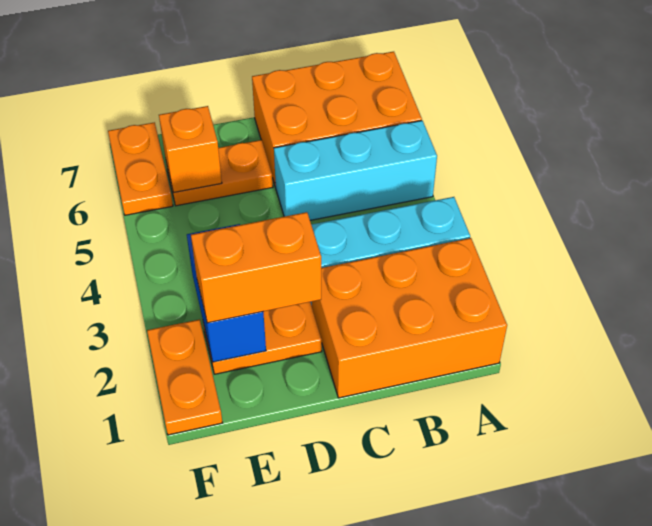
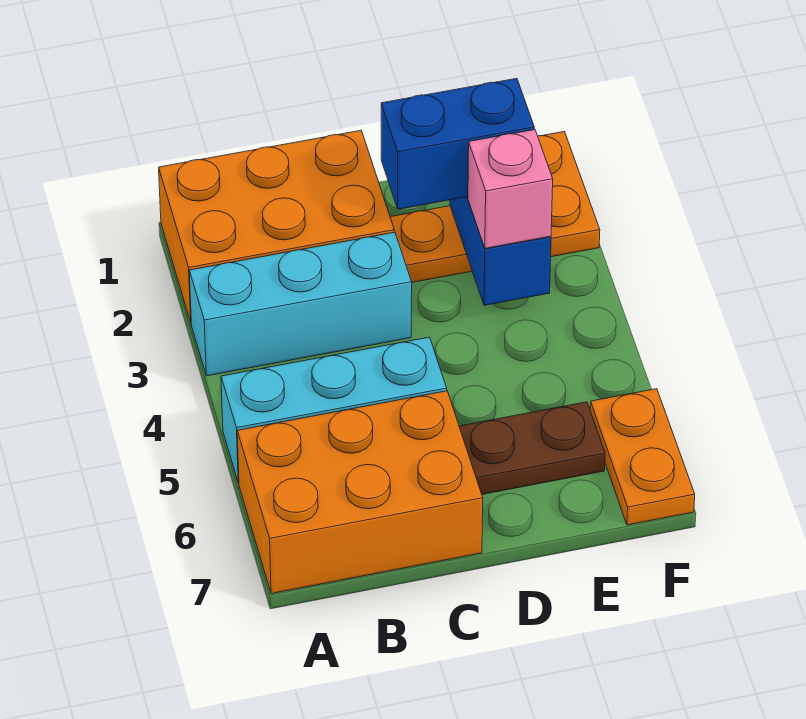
orange 1x2 brick [191,212,321,323] -> blue 1x2 brick [381,78,534,209]
orange 1x2 plate [166,140,273,206] -> brown 1x2 plate [459,402,605,494]
none -> pink 1x1 brick [468,130,553,248]
orange 1x1 brick [159,106,222,193] -> none

